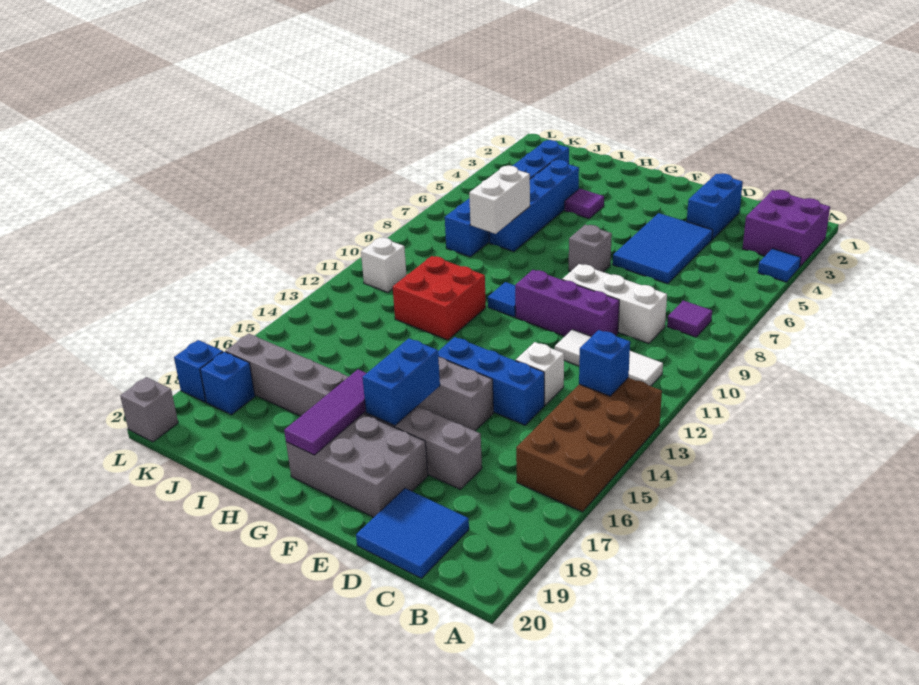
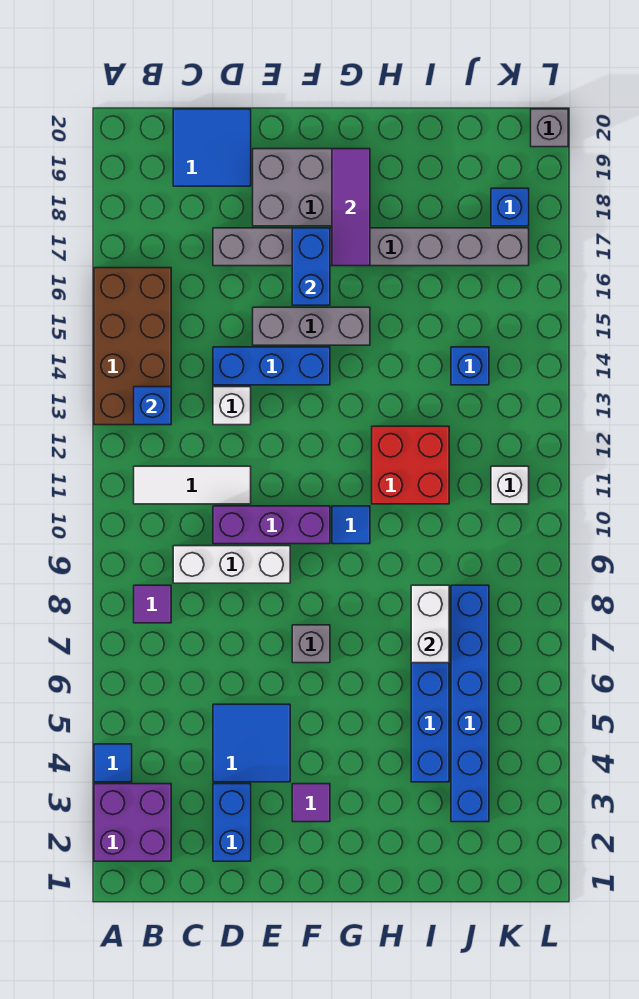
blue 2x3 tile [613,213,713,284] -> blue 2x2 tile [213,704,290,782]
purple 1x1 tile [565,189,604,219] -> purple 1x1 tile moved to [292,784,330,822]
blue 1x1 brick [174,340,223,402] -> blue 1x1 brick moved to [451,347,489,385]

